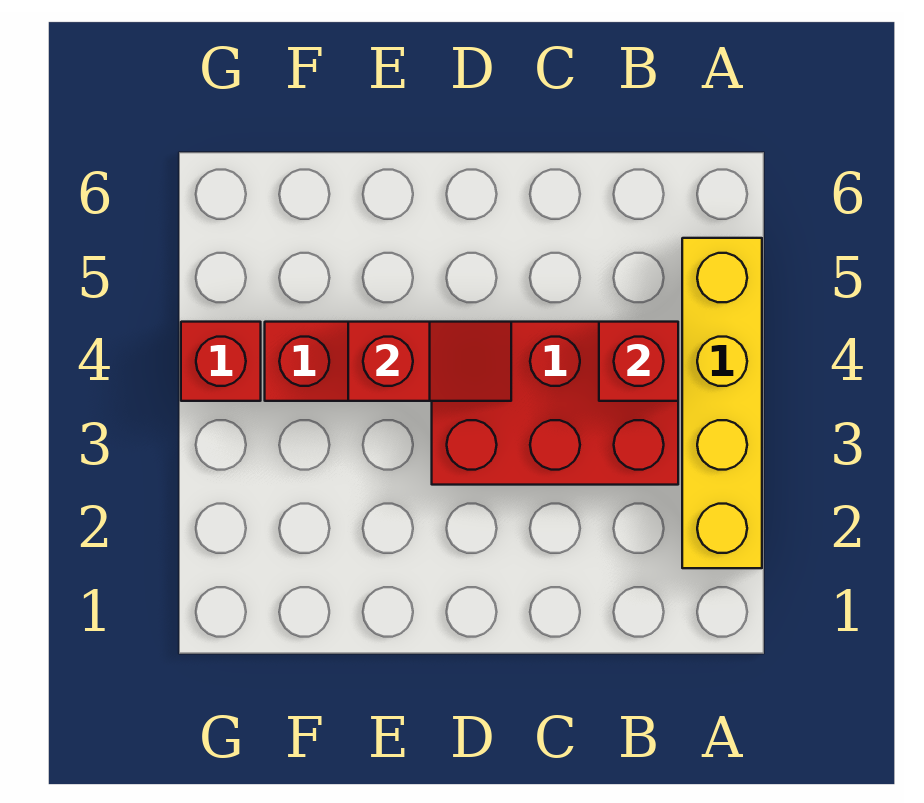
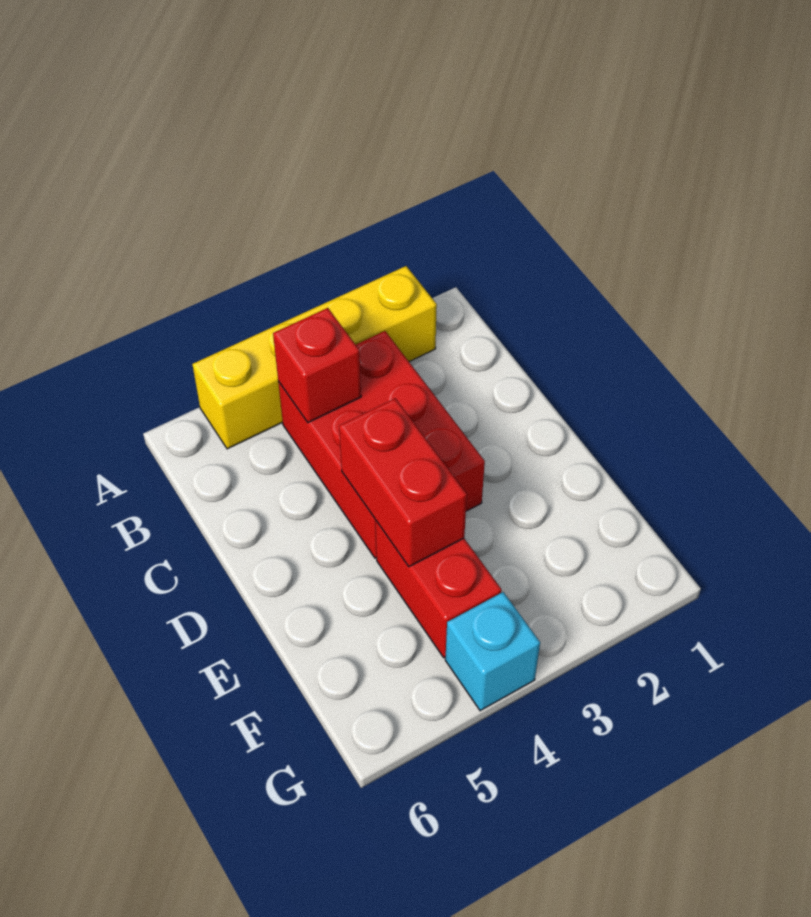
red 1x2 slope [348,322,511,401] -> red 1x2 brick [339,398,467,567]
red 1x1 brick [181,322,261,401] -> cyan 1x1 brick [445,592,540,711]

